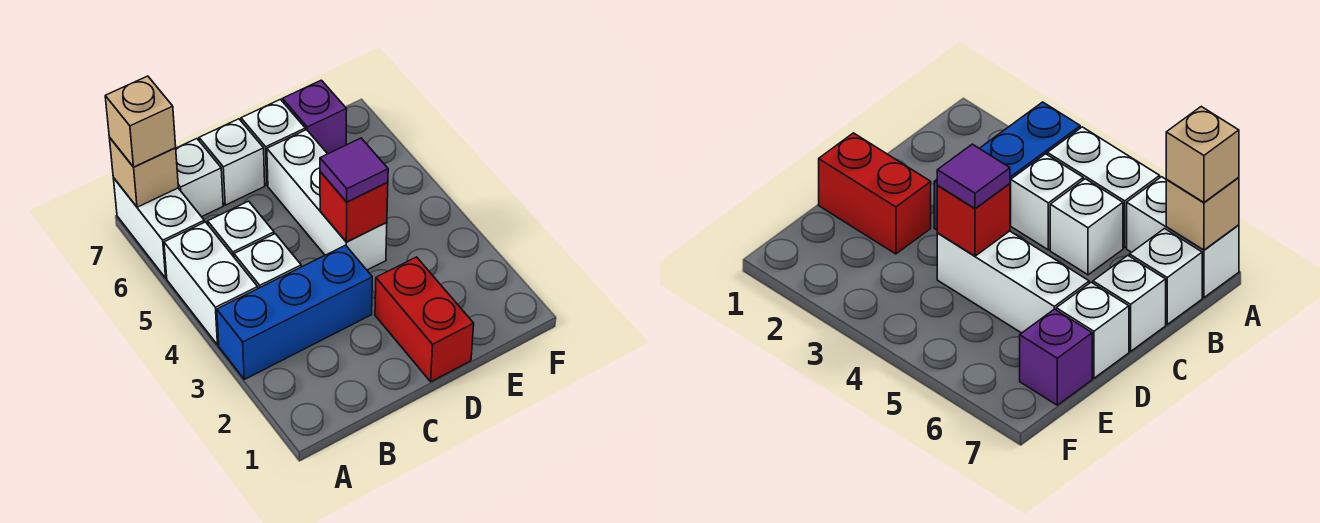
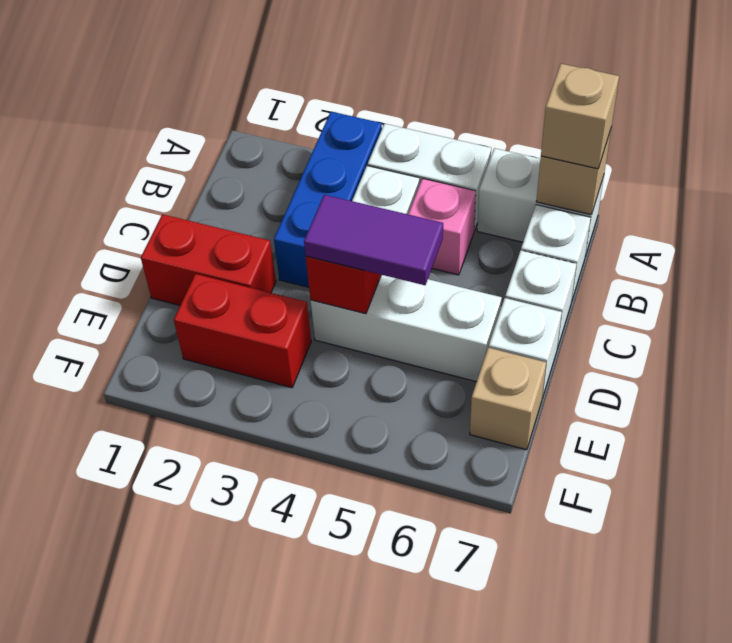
white 1x1 brick [208,201,274,257] -> pink 1x1 brick [408,178,476,275]
purple 1x1 tile [320,138,388,202] -> purple 1x2 tile [304,195,443,285]
none -> red 1x2 brick [174,274,311,388]
purple 1x1 brick [283,80,347,154] -> tan 1x1 brick [470,348,546,450]

